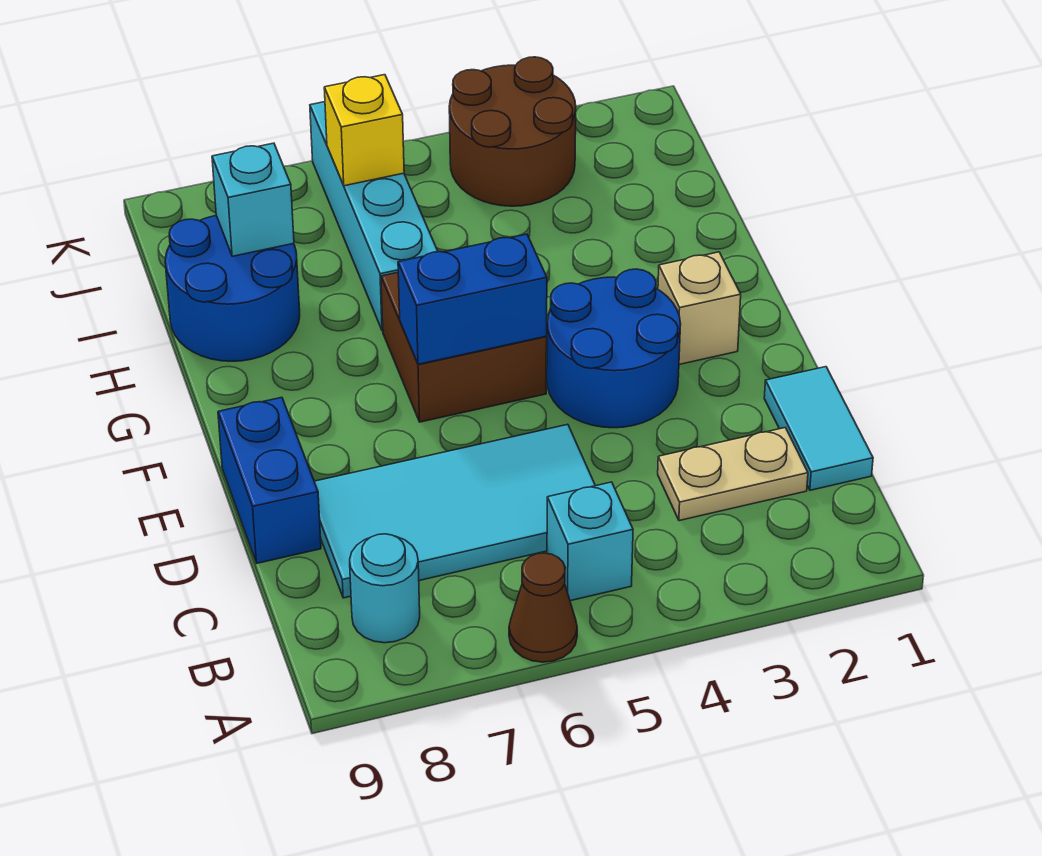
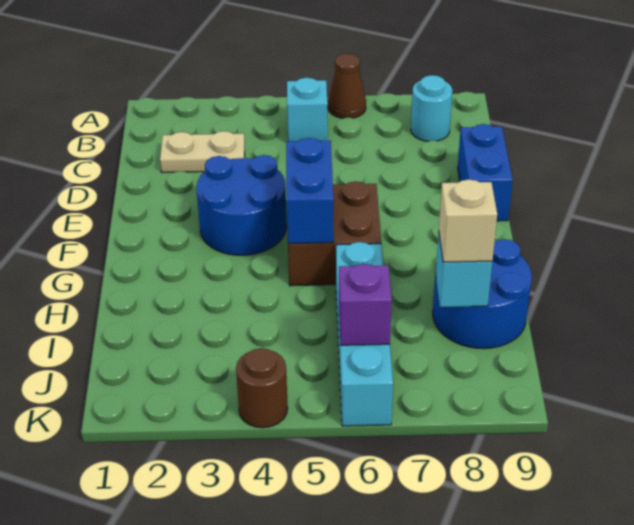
cyan 1x2 tile [764,367,873,490] -> none
cyan 2x4 tile [314,424,595,598] -> none
tan 1x1 brick [658,252,741,364] -> tan 1x1 brick moved to [439,179,497,262]
blue 1x2 brick [398,234,547,364] -> blue 1x2 brick turned to [286,138,334,244]
brown 2x2 round brick [449,57,576,206] -> brown 1x1 round brick [236,348,288,428]
yellow 1x1 brick [324,75,404,186] -> purple 1x1 brick [339,264,392,345]

